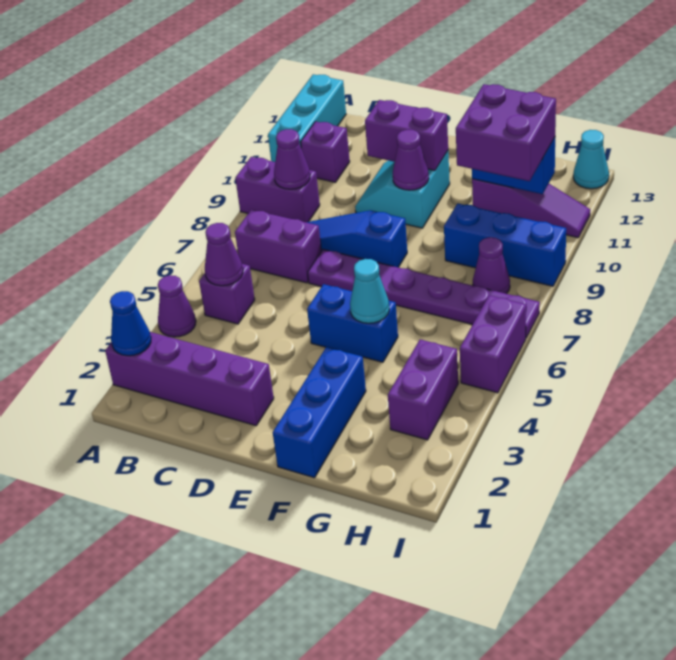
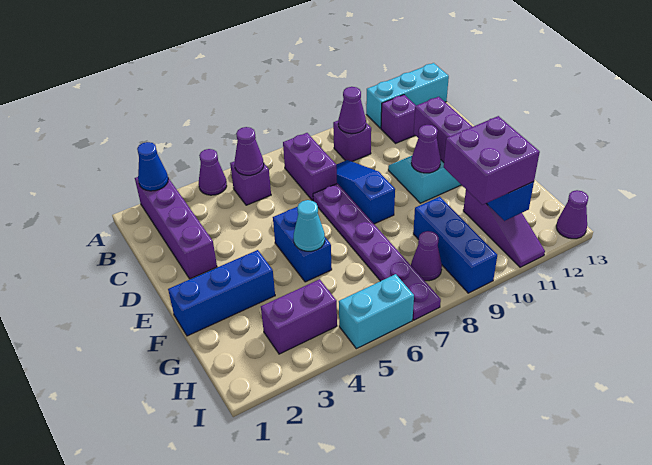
purple 1x2 brick [235,157,320,222] -> purple 1x1 brick [333,121,371,162]
purple 1x2 brick [460,295,526,393] -> cyan 1x2 brick [339,274,414,349]
cyan 1x1 cone [573,130,609,189] -> purple 1x1 cone [556,190,588,239]

